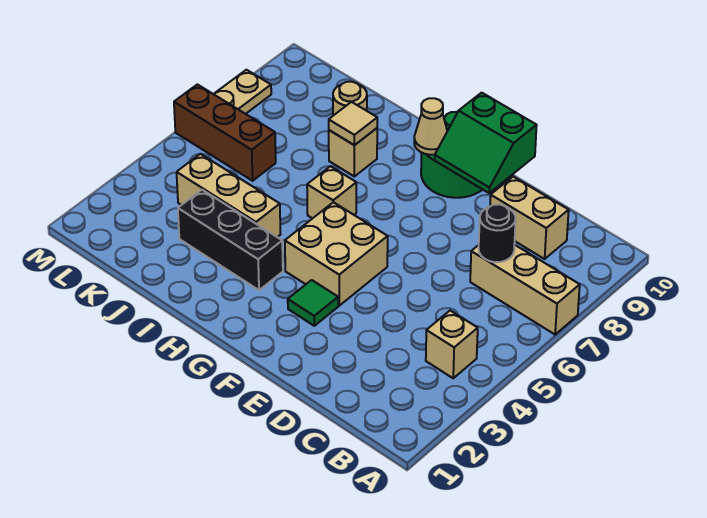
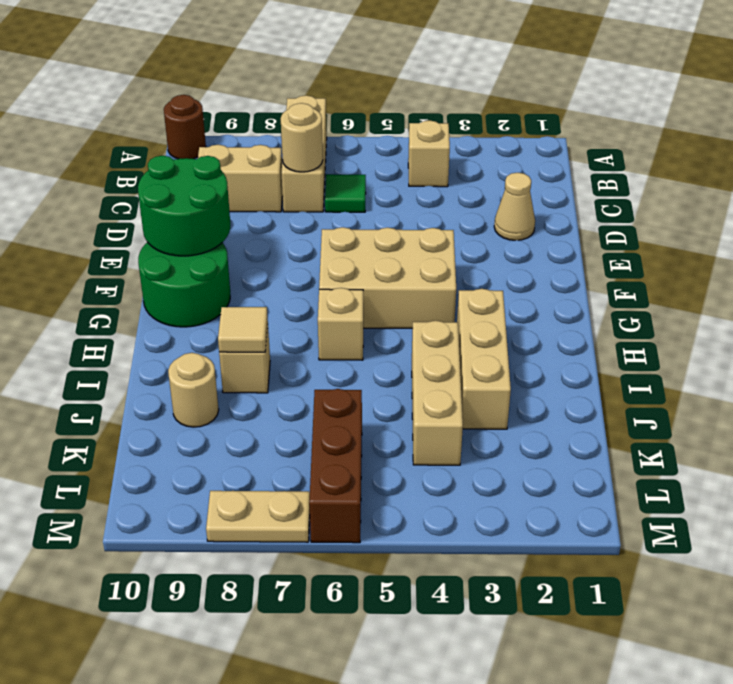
none -> brown 1x1 round brick [164,95,206,159]
black 1x1 round brick [479,204,516,262] -> tan 1x1 round brick [281,103,323,172]
tan 1x2 brick [490,177,569,259] -> tan 1x2 brick turned to [198,145,283,212]
green 2x2 slope [435,93,537,193] -> green 2x2 round brick [138,156,230,256]
green 1x1 tile [288,280,338,326] -> green 1x1 tile moved to [325,174,366,212]
tan 2x2 brick [285,202,388,306] -> tan 2x3 brick [319,227,456,328]
tan 1x1 cone [414,98,447,155] -> tan 1x1 cone moved to [494,173,535,240]
black 1x3 brick [178,190,283,290] -> tan 1x3 brick [457,289,511,429]

